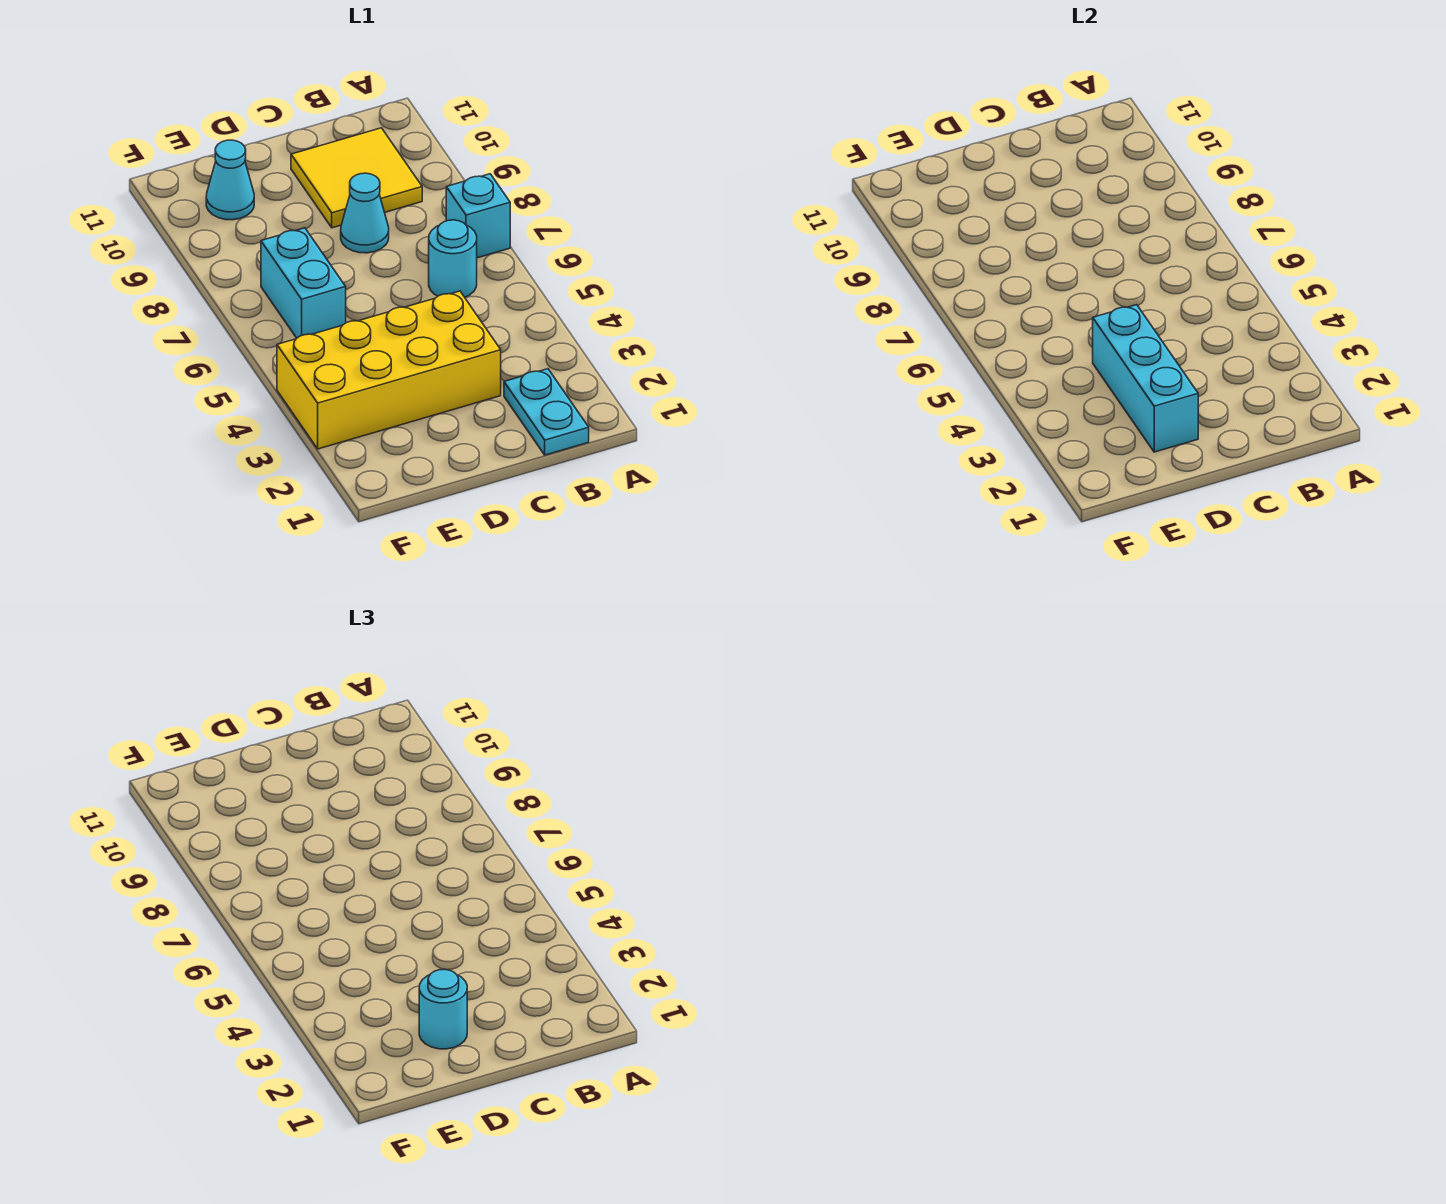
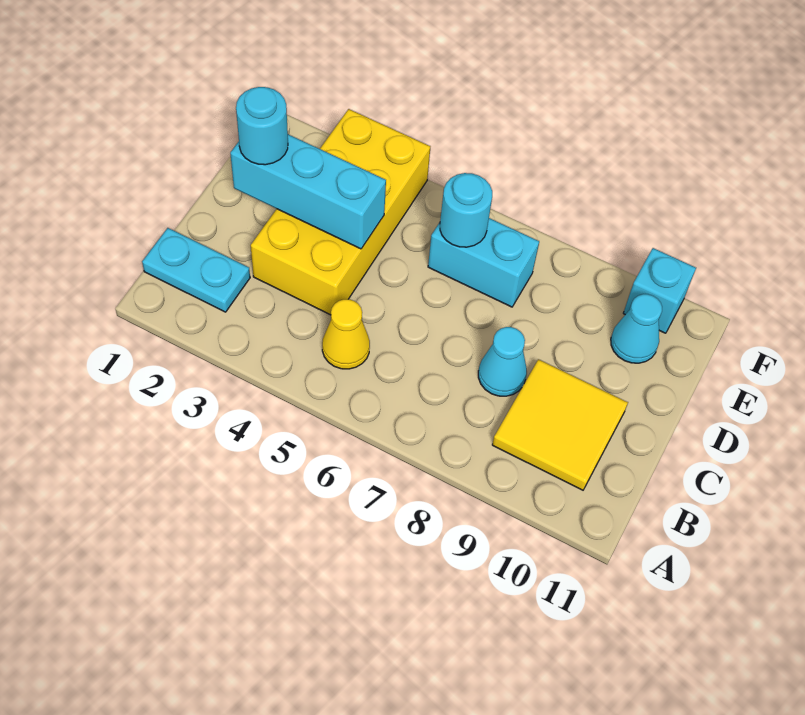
cyan 1x1 brick [446,174,510,258] -> cyan 1x1 brick moved to [623,248,696,333]
none -> yellow 1x1 cone [322,299,370,369]
cyan 1x1 round brick [429,220,477,297] -> cyan 1x1 round brick moved to [440,173,492,247]

